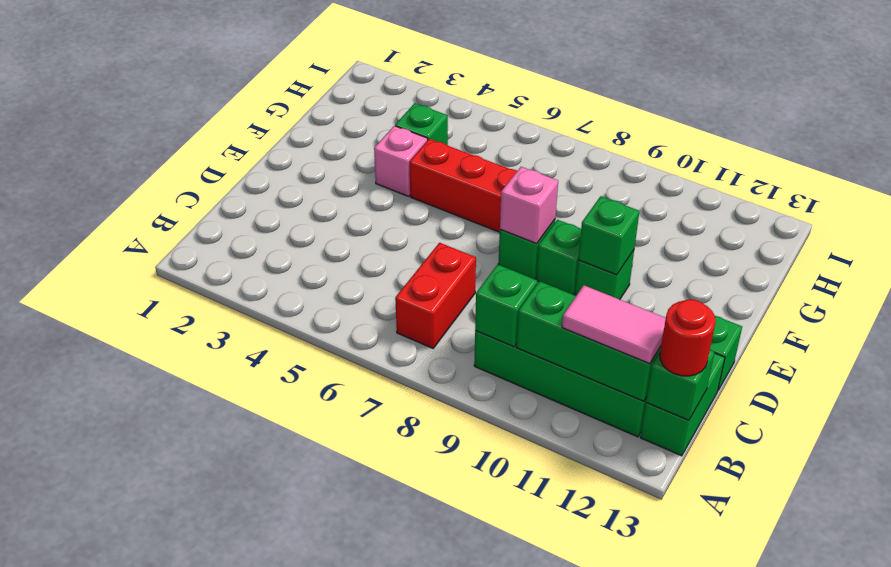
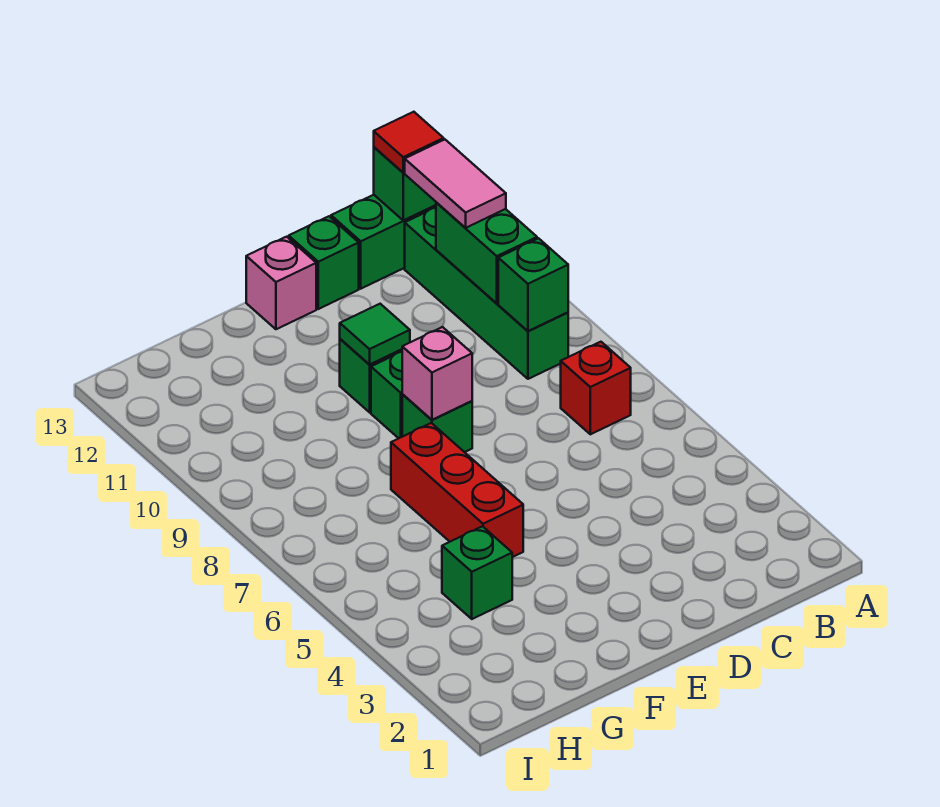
red 1x2 brick [395,243,476,348] -> red 1x1 brick [561,342,631,434]
green 1x3 brick [516,281,661,401] -> green 1x2 brick [436,202,537,303]
red 1x1 round brick [660,300,716,376] -> red 1x1 tile [374,112,444,172]
green 1x1 brick [578,196,640,275] -> green 1x1 tile [340,304,410,364]
pink 1x1 brick [374,126,428,196] -> pink 1x1 brick moved to [246,237,316,329]

